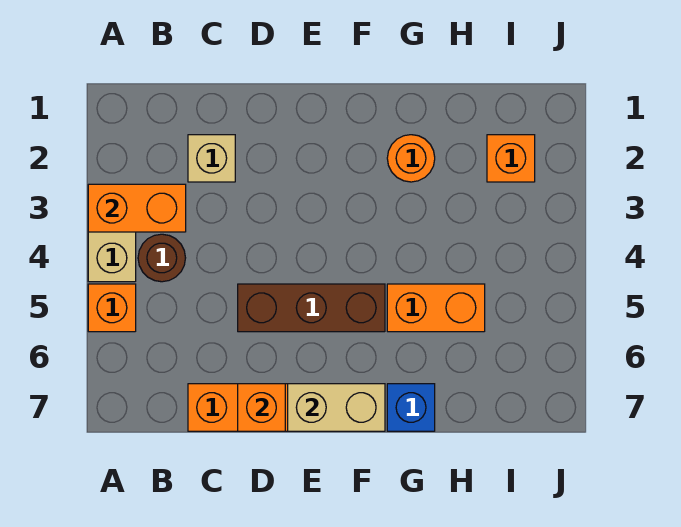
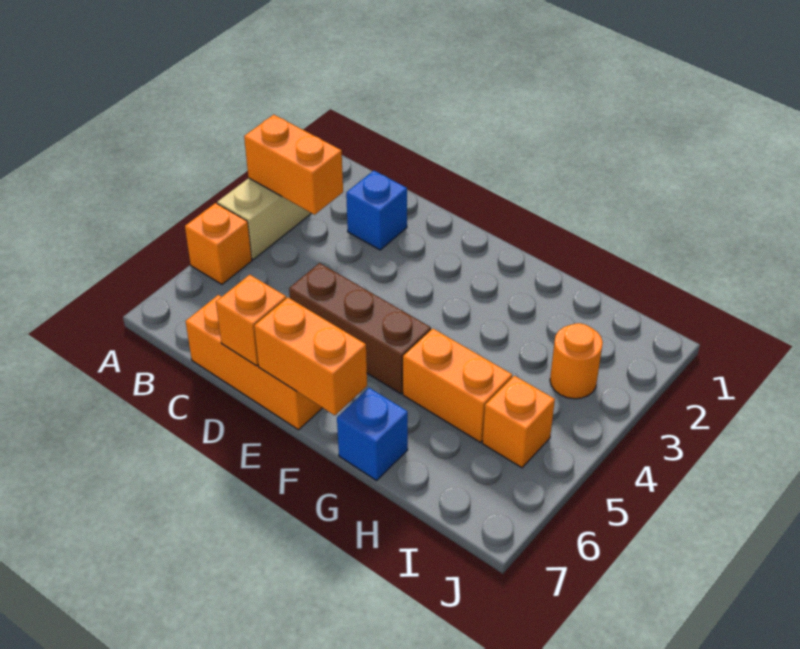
brown 1x1 round brick [138,234,185,282] -> none
tan 1x1 brick [188,135,235,182] -> blue 1x1 brick [346,171,407,250]
tan 1x2 brick [288,384,385,431] -> orange 1x2 brick [254,298,367,415]
orange 1x1 round brick [387,135,435,182] -> orange 1x1 round brick moved to [550,323,603,399]
orange 1x1 brick [487,135,535,182] -> orange 1x1 brick moved to [483,376,555,468]

